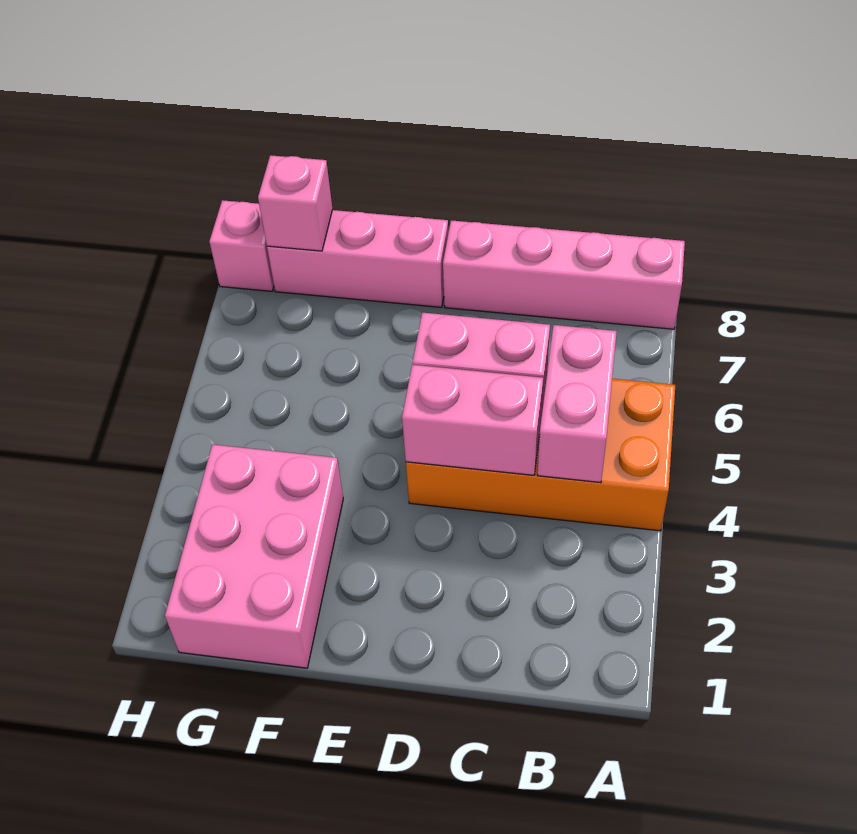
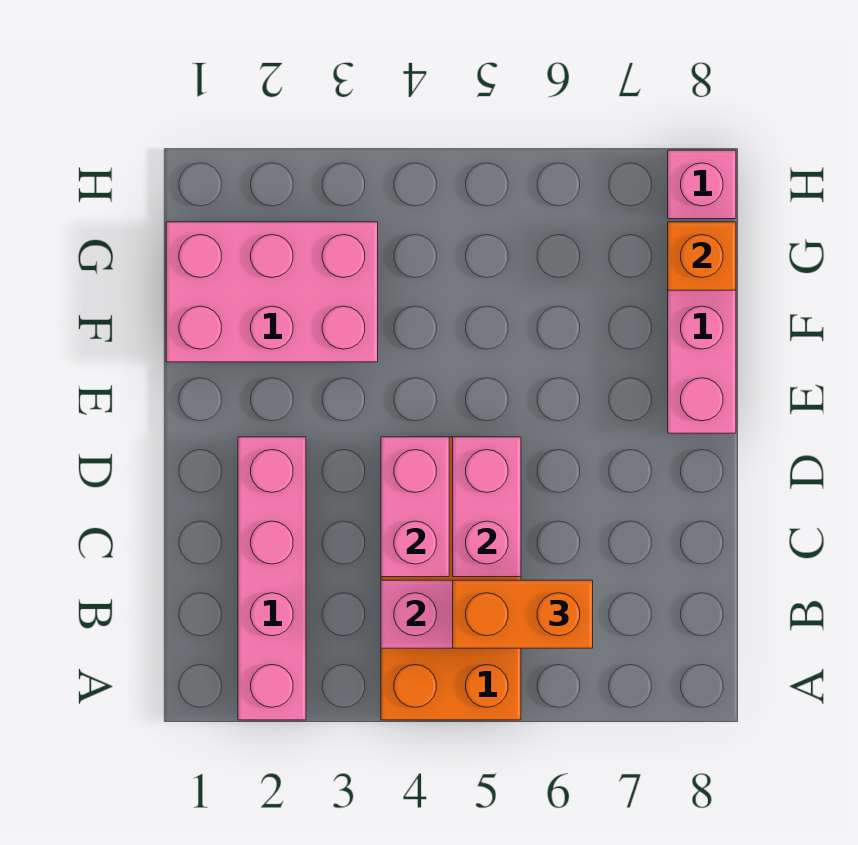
pink 1x4 brick [443,220,685,329] -> pink 1x4 brick moved to [238,437,306,720]
none -> orange 1x2 brick [453,580,593,648]
pink 1x1 brick [258,155,333,251] -> orange 1x1 brick [668,222,736,290]

